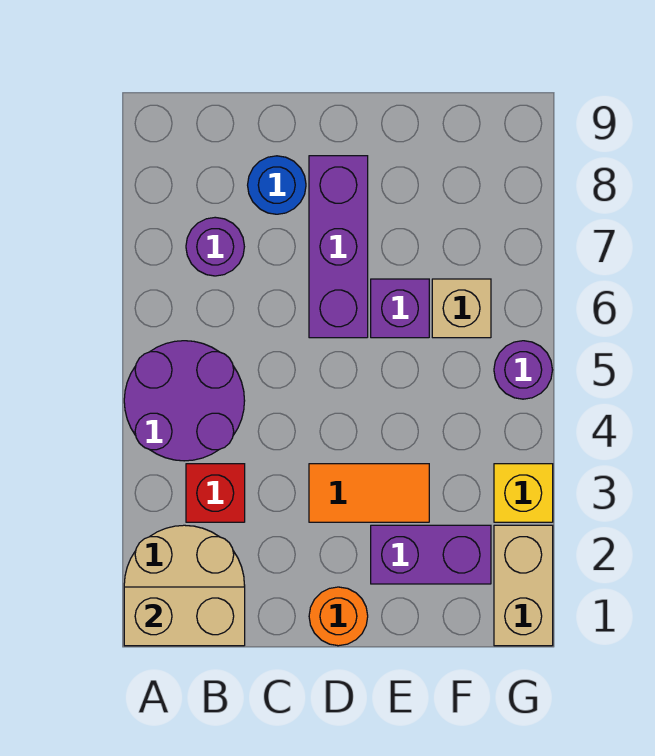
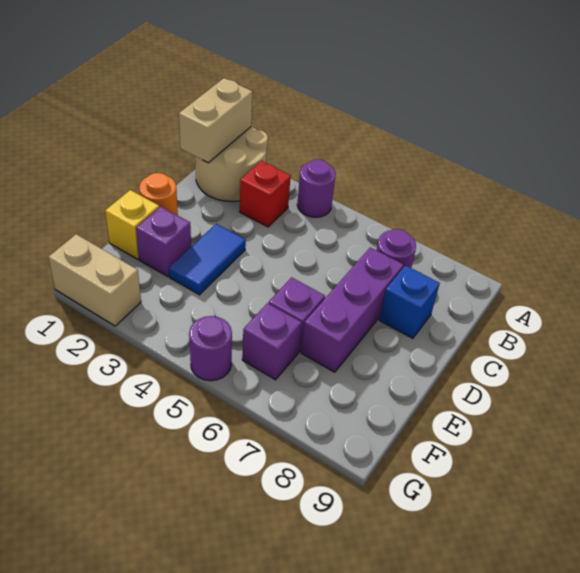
purple 2x2 round brick [124,341,245,461] -> purple 1x1 round brick [297,159,336,217]
blue 1x1 round brick [248,156,306,214] -> blue 1x1 brick [379,266,440,338]
orange 1x2 tile [309,464,429,522] -> blue 1x2 tile [169,224,246,295]
purple 1x3 brick [309,156,368,338] -> purple 1x3 brick turned to [301,247,403,372]
purple 1x2 brick [371,525,491,584] -> purple 1x1 brick [136,206,191,277]
tan 1x1 brick [432,279,491,338] -> purple 1x1 brick [242,303,302,380]
yellow 1x1 brick [494,464,553,522] -> yellow 1x1 brick moved to [105,190,159,259]

